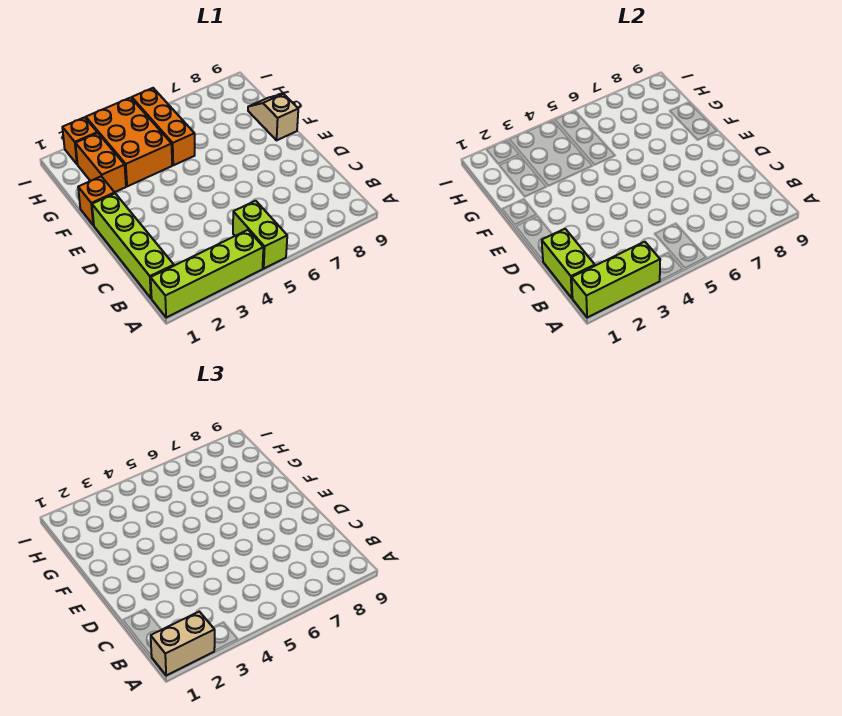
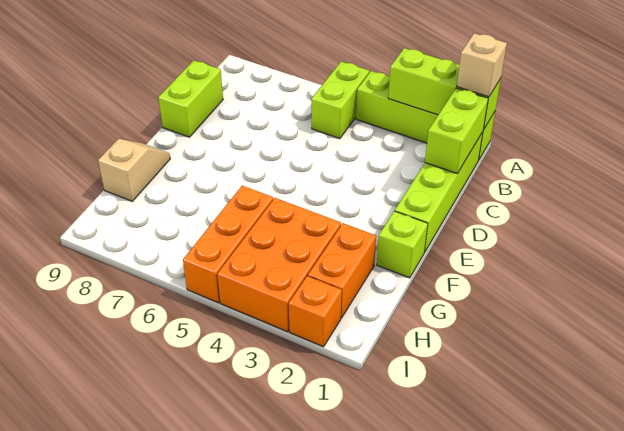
tan 1x2 brick [151,612,215,676] -> tan 1x1 brick [457,33,507,97]
none -> lime 1x2 brick [158,60,223,137]
orange 1x1 brick [78,177,115,225] -> lime 1x1 brick [377,211,428,278]
tan 1x2 slope [248,94,298,140] -> tan 1x2 slope turned to [98,139,170,201]

